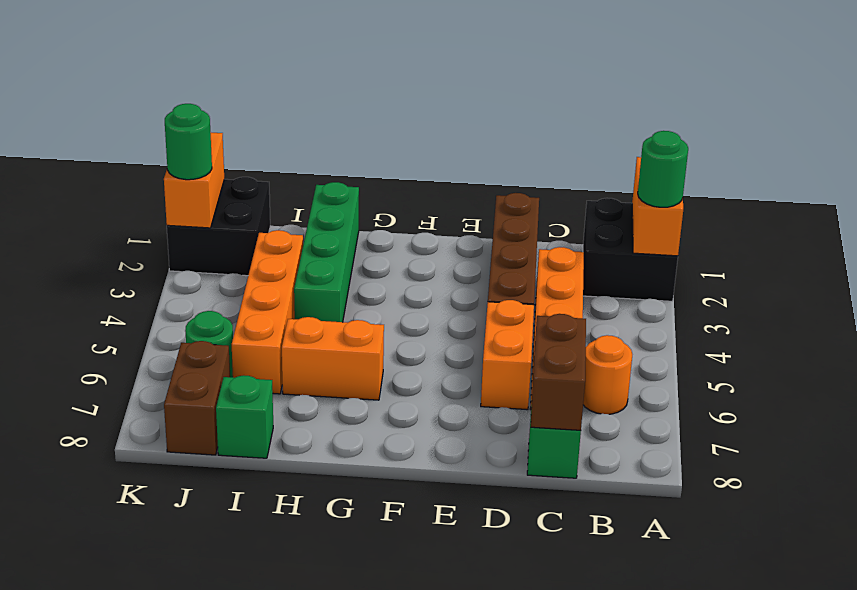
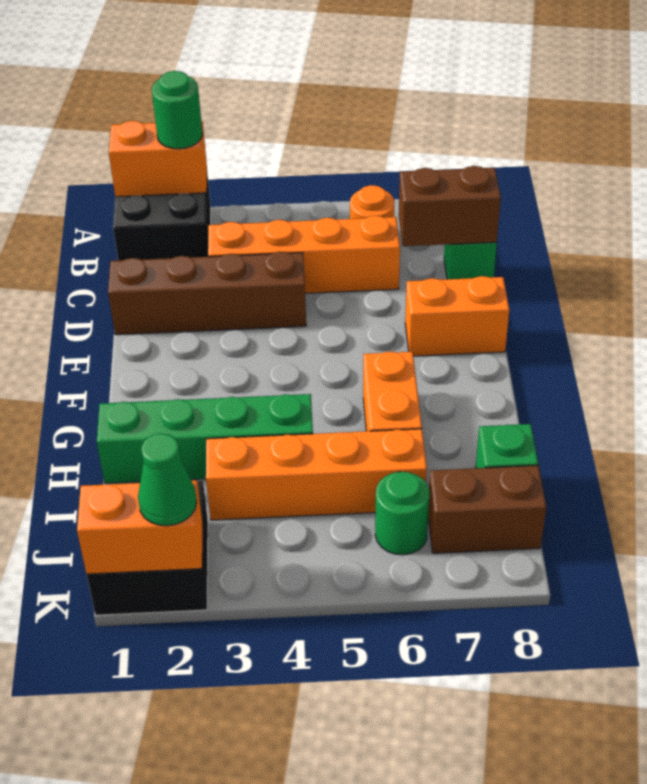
orange 1x2 brick [481,300,534,410] -> orange 1x2 brick moved to [405,276,509,356]
green 1x1 round brick [165,104,212,180] -> green 1x1 cone [138,433,197,526]

